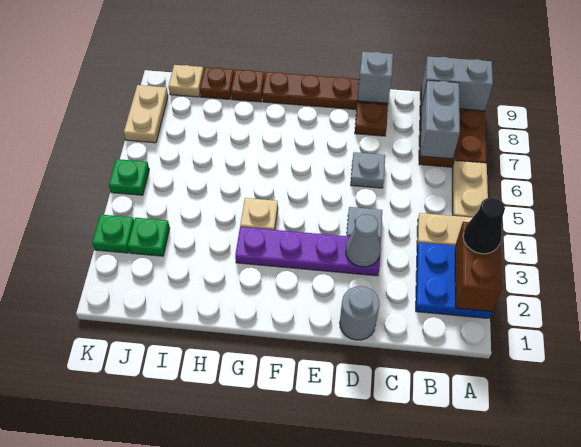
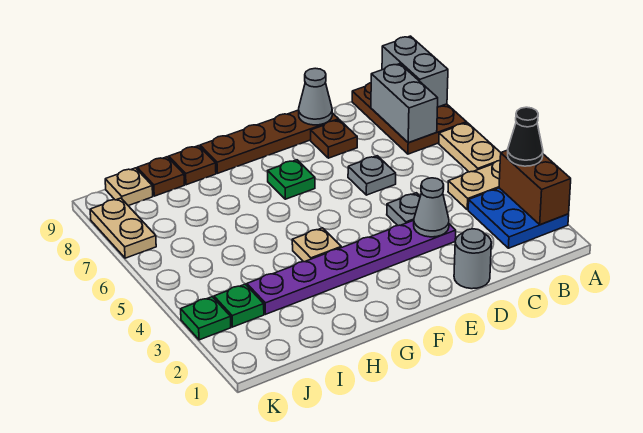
grey 1x2 brick [422,57,493,111] -> grey 1x2 brick turned to [382,36,448,107]
purple 1x4 plate [235,227,381,276] -> purple 1x6 plate [247,220,456,314]
grey 1x1 brick [358,52,393,103] -> grey 1x1 cone [299,68,332,125]
green 1x1 plate [109,159,149,195] -> green 1x1 plate moved to [268,160,315,199]

